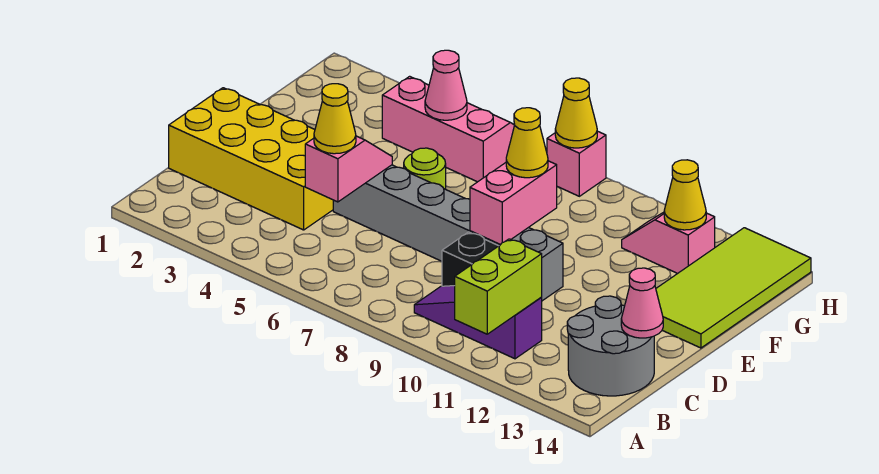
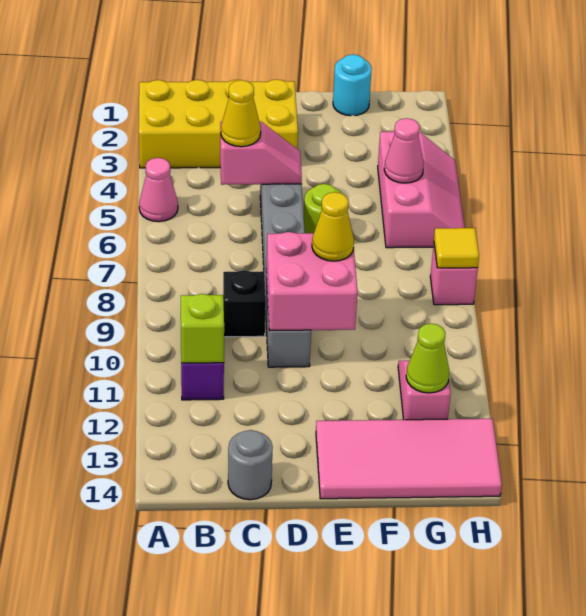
lime 1x2 brick [455,239,542,334] -> lime 1x1 brick [181,294,224,363]
grey 2x2 round brick [567,296,654,396] -> grey 1x1 round brick [228,430,273,500]
yellow 2x4 brick [169,88,333,230] -> yellow 2x4 brick turned to [139,79,298,168]
pink 1x1 cone [621,268,663,338] -> pink 1x1 cone moved to [139,158,178,222]
pink 1x2 brick [470,161,557,245] -> pink 2x2 brick [266,232,358,331]
lime 2x4 tile [656,228,811,348] -> pink 2x4 tile [316,419,502,499]
none -> cyan 1x1 round brick [333,54,372,116]
yellow 1x1 cone [664,160,706,230] -> lime 1x1 cone [406,323,449,393]
yellow 1x1 cone [555,78,597,148] -> yellow 1x1 tile [434,228,479,268]

